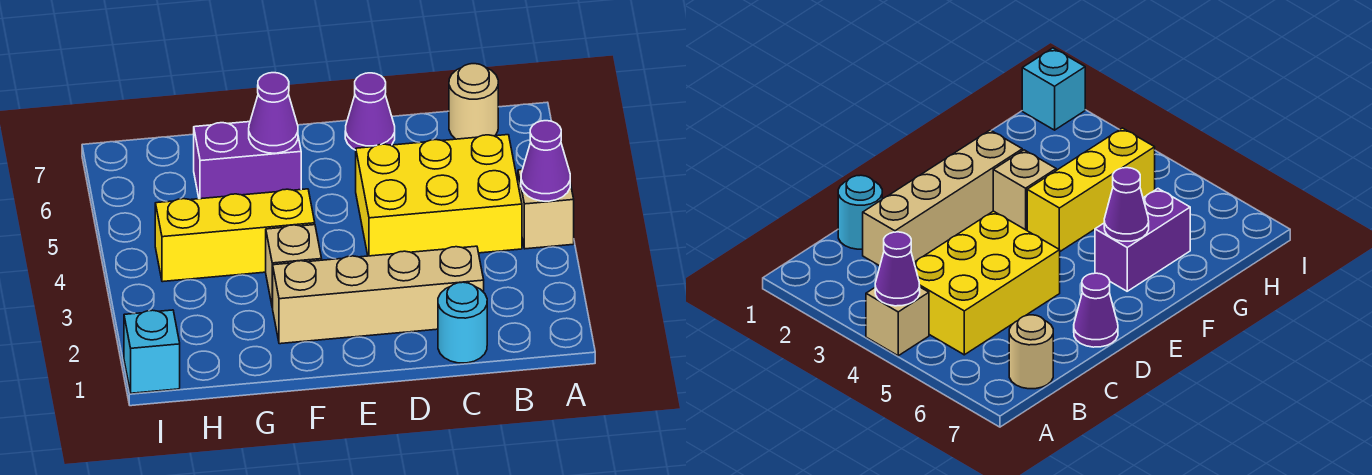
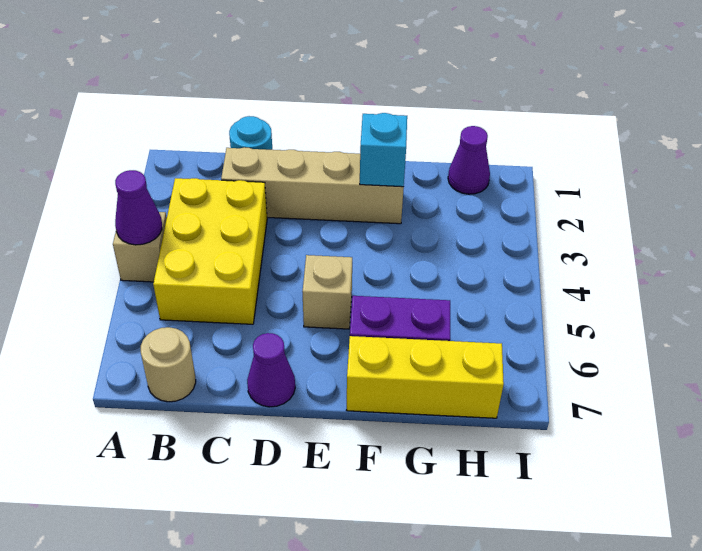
yellow 2x3 brick [356,135,522,256] -> yellow 2x3 brick turned to [153,178,267,324]
tan 1x1 brick [266,225,322,308] -> tan 1x1 brick moved to [302,255,352,329]
yellow 1x3 brick [155,189,315,282] -> yellow 1x3 brick moved to [347,336,504,418]
purple 1x1 cone [249,73,298,153] -> purple 1x1 cone moved to [448,126,490,194]
cyan 1x1 brick [124,310,180,393] -> cyan 1x1 brick moved to [360,113,407,187]

